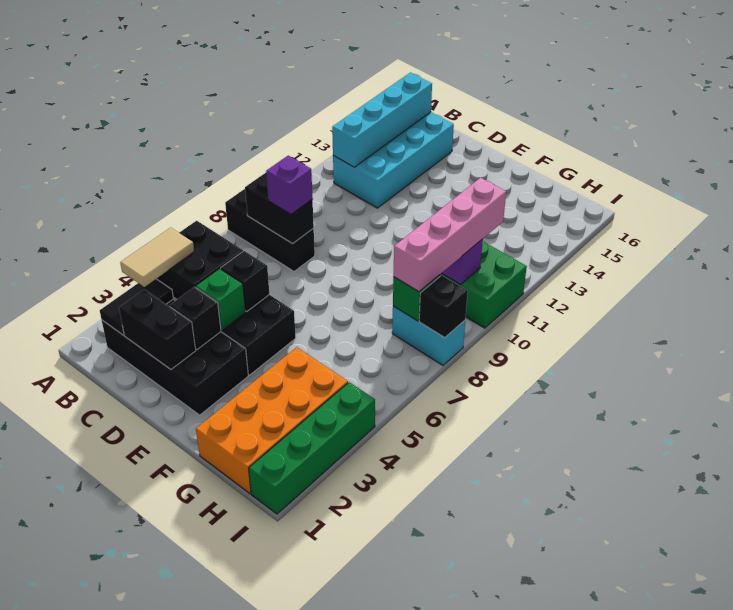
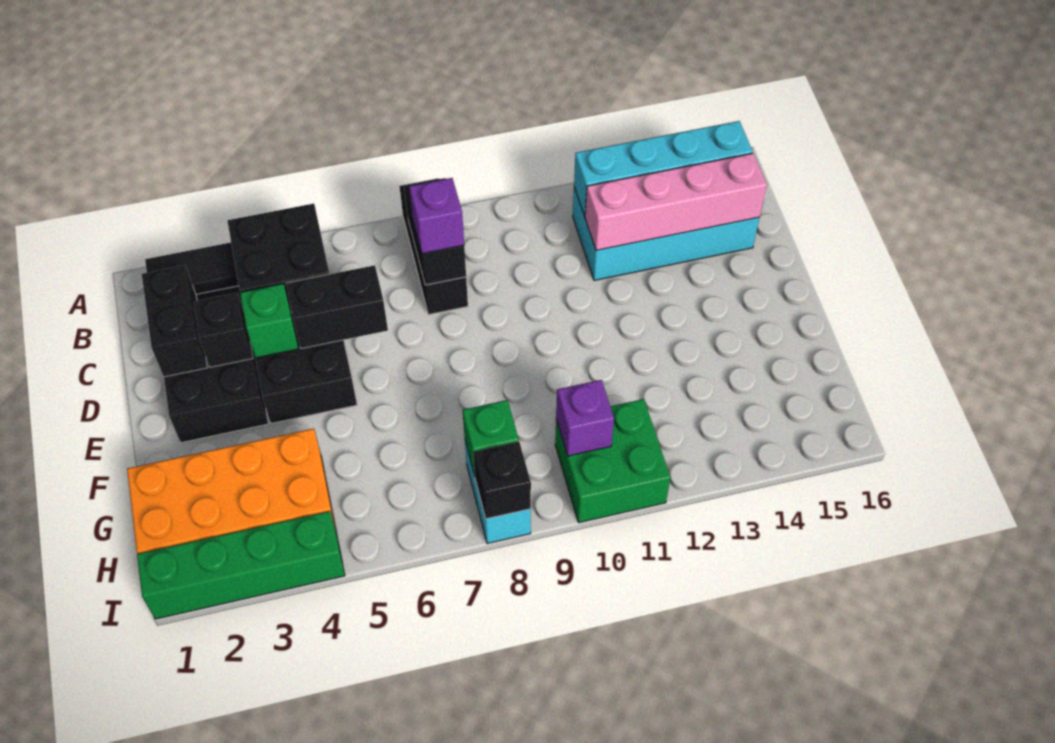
tan 1x2 tile [120,228,194,287] -> none
black 1x1 brick [221,251,269,311] -> black 1x2 brick [286,265,388,348]
pink 1x4 brick [393,178,506,292] -> pink 1x4 brick moved to [585,153,767,250]

